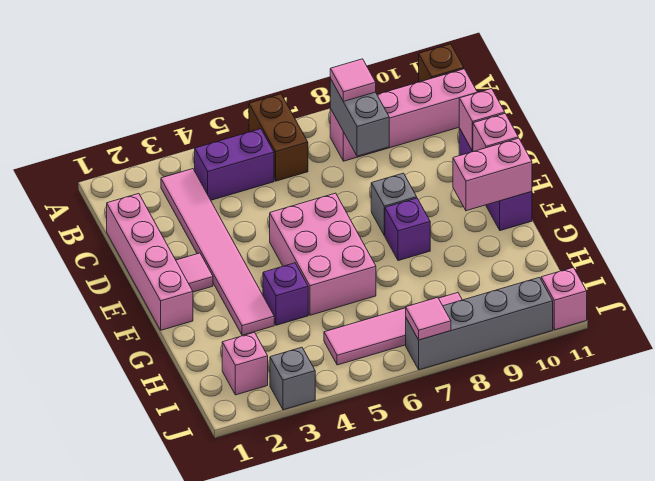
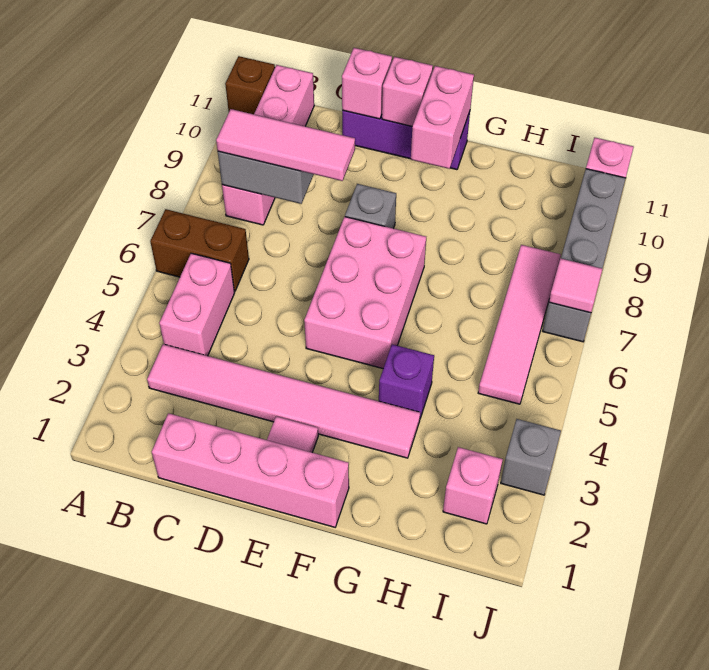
purple 1x2 brick [195,129,274,200] -> pink 1x2 brick [159,253,235,356]
pink 1x1 tile [330,59,376,102] -> pink 1x3 tile [216,109,355,181]
pink 2x3 brick [270,193,376,315] -> pink 2x3 brick turned to [304,217,426,368]
purple 1x1 brick [385,198,430,261] -> none

